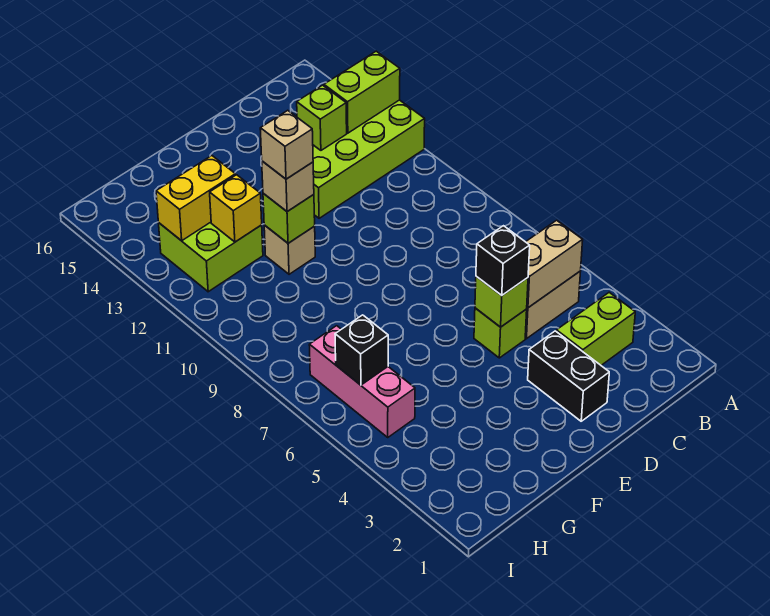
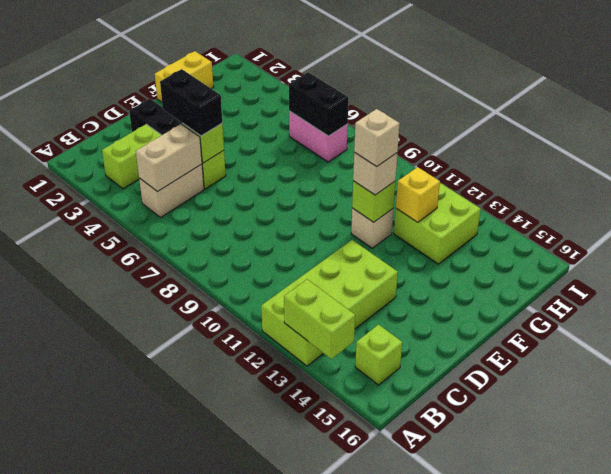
lime 1x2 brick [324,51,400,133] -> lime 1x2 brick turned to [284,279,355,359]
lime 1x1 brick [297,85,347,150] -> lime 1x1 brick moved to [355,325,402,385]
black 1x1 brick [476,226,530,295] -> black 1x2 brick [160,69,222,136]
yellow 1x2 brick [156,156,235,241] -> yellow 1x2 brick moved to [155,51,213,102]
pink 1x3 brick [309,326,415,437] -> pink 1x2 brick [289,111,348,162]
black 1x1 brick [335,315,388,385] -> black 1x2 brick [289,72,348,136]

